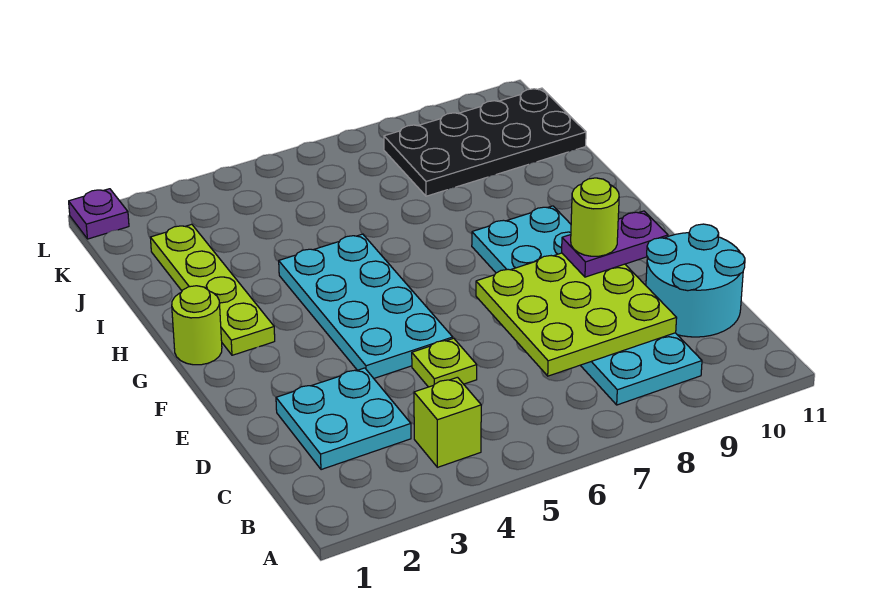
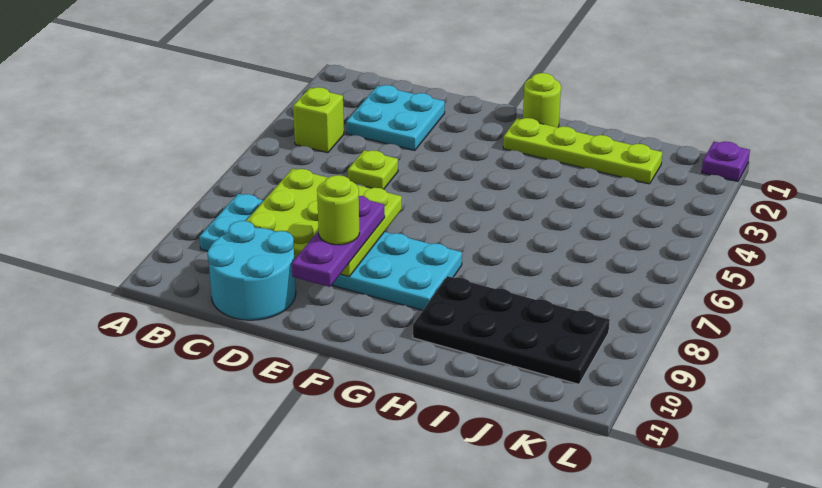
cyan 2x4 plate [279,234,453,378] -> none
purple 1x2 plate [562,211,668,277] -> purple 1x3 plate [292,196,385,287]
black 2x4 plate [384,88,586,196] -> black 2x4 plate turned to [413,276,610,384]

